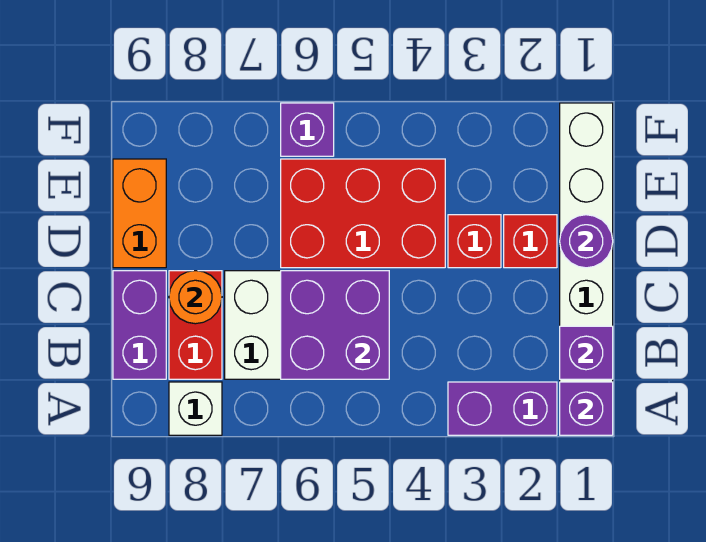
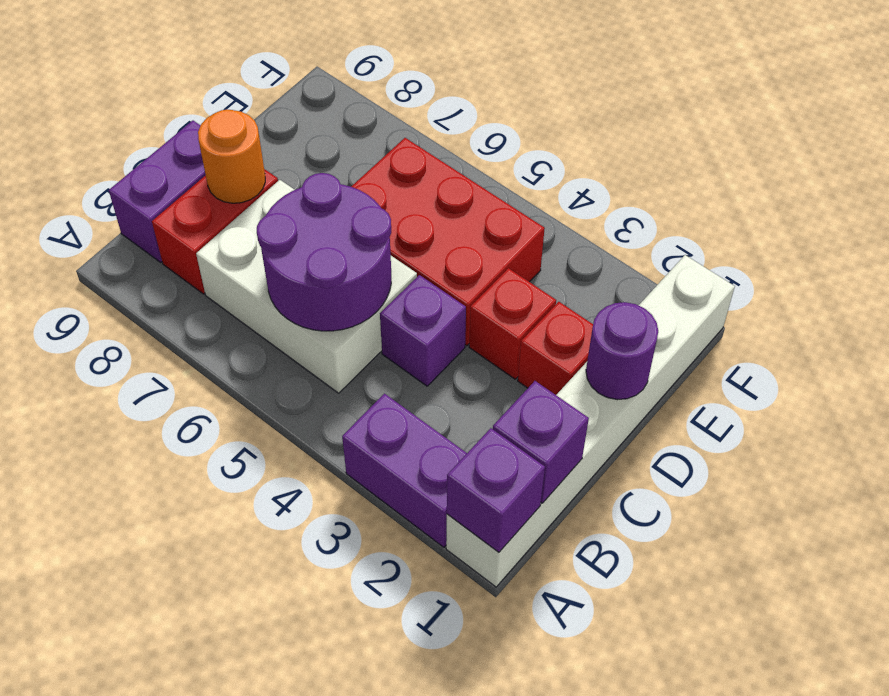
white 1x1 brick [169,382,222,435] -> none
purple 2x2 brick [281,271,389,379] -> purple 2x2 round brick [257,173,391,331]
orange 1x2 brick [113,159,166,268] -> none
purple 1x1 brick [281,103,334,156] -> purple 1x1 brick moved to [380,275,466,386]

